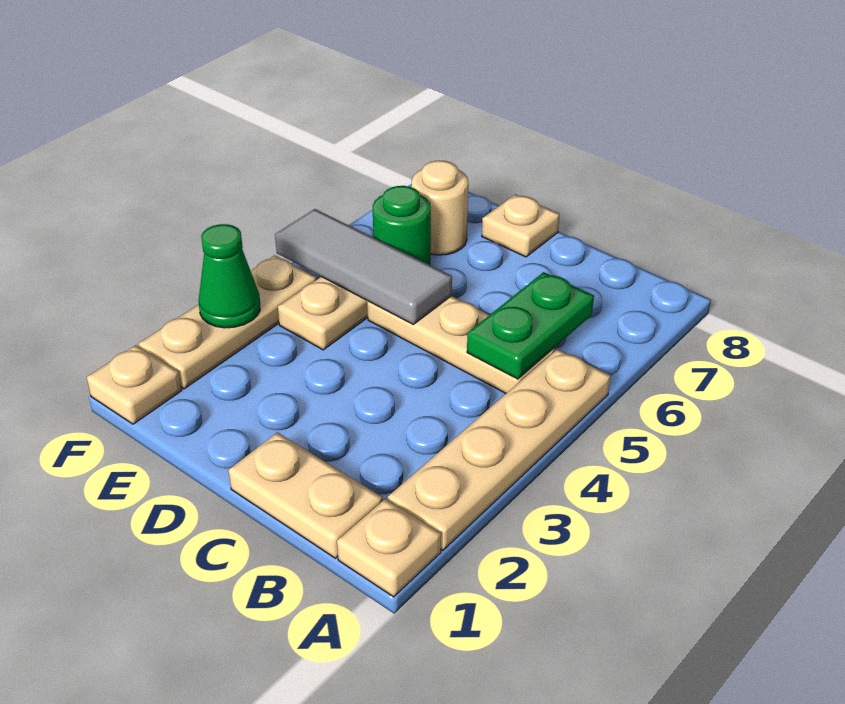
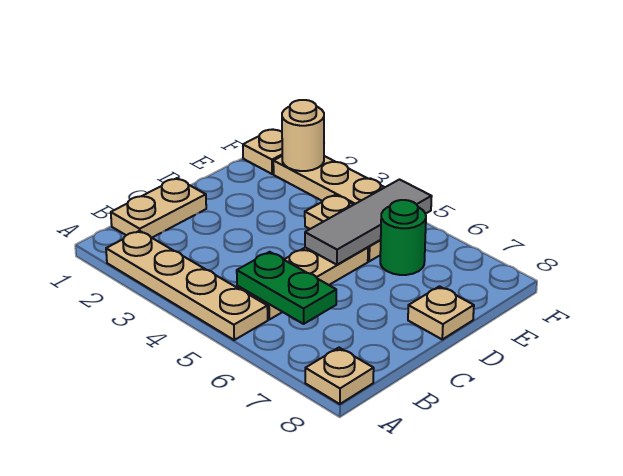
tan 1x1 plate [337,499,441,597] -> tan 1x1 plate moved to [305,348,374,404]
tan 1x1 round brick [412,161,468,255] -> tan 1x1 round brick moved to [282,100,324,171]
green 1x1 cone [199,224,260,328] -> none

